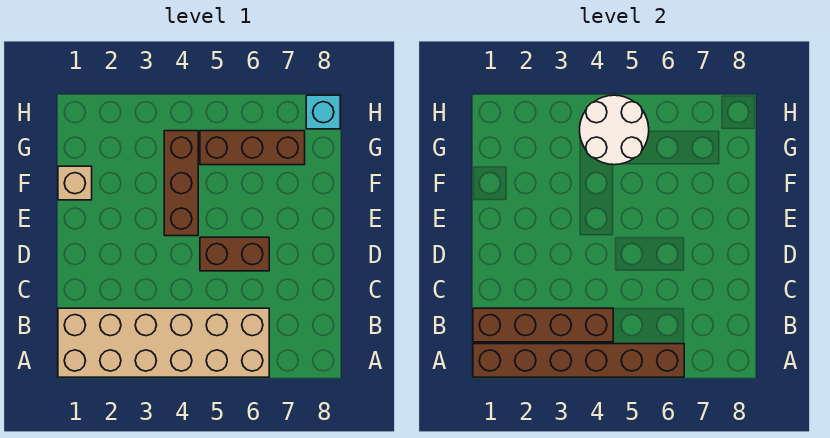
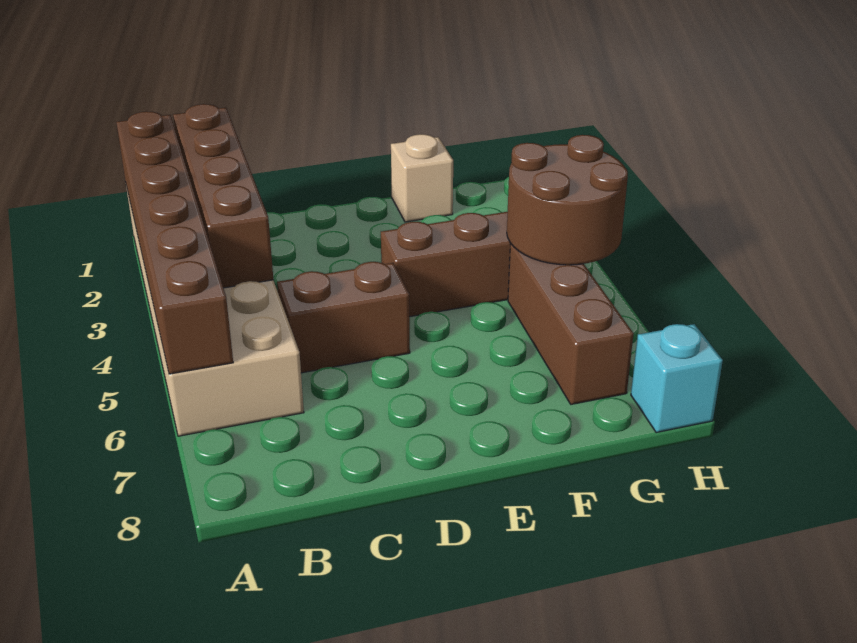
brown 1x2 brick [200,237,269,271] -> brown 1x2 brick turned to [277,262,410,373]
white 2x2 round brick [580,95,649,165] -> brown 2x2 round brick [507,135,628,265]

